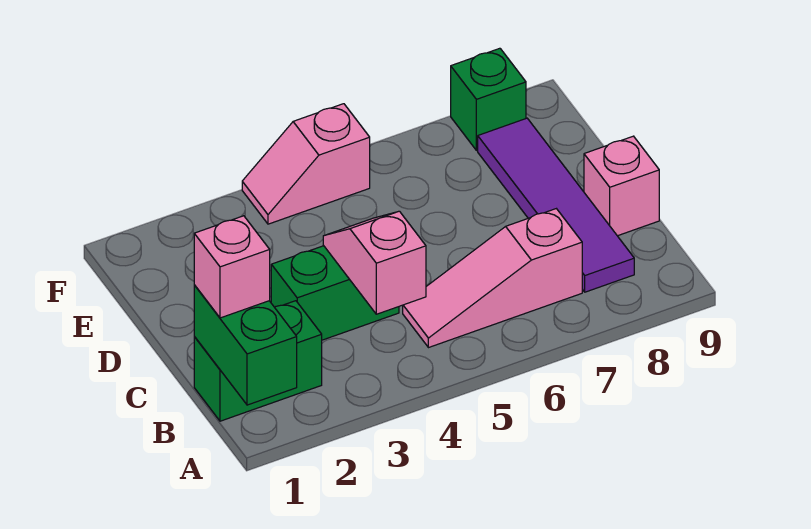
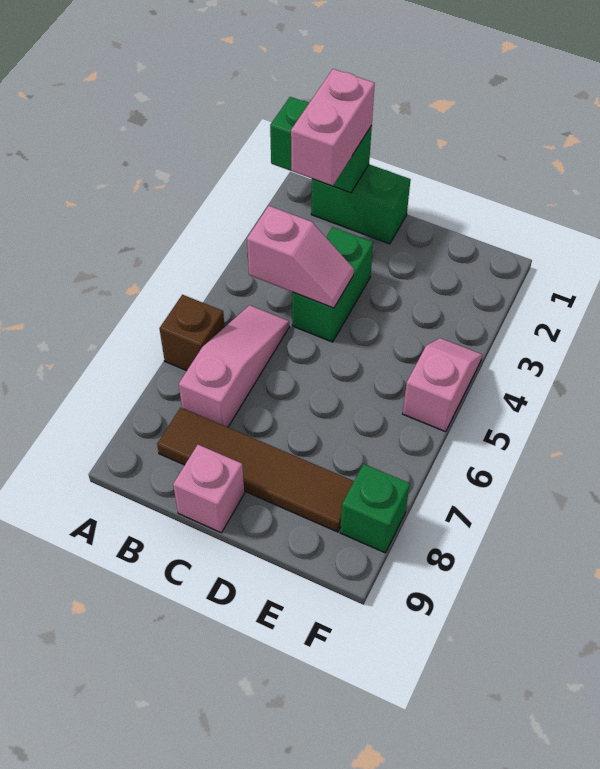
none -> brown 1x1 brick [159,295,225,371]
green 1x2 brick [194,301,322,421] -> green 1x2 brick turned to [311,164,411,244]
pink 1x1 brick [194,216,270,318] -> pink 1x2 brick [291,69,375,186]
purple 1x4 tile [478,118,634,292] -> brown 1x4 tile [157,408,354,532]

